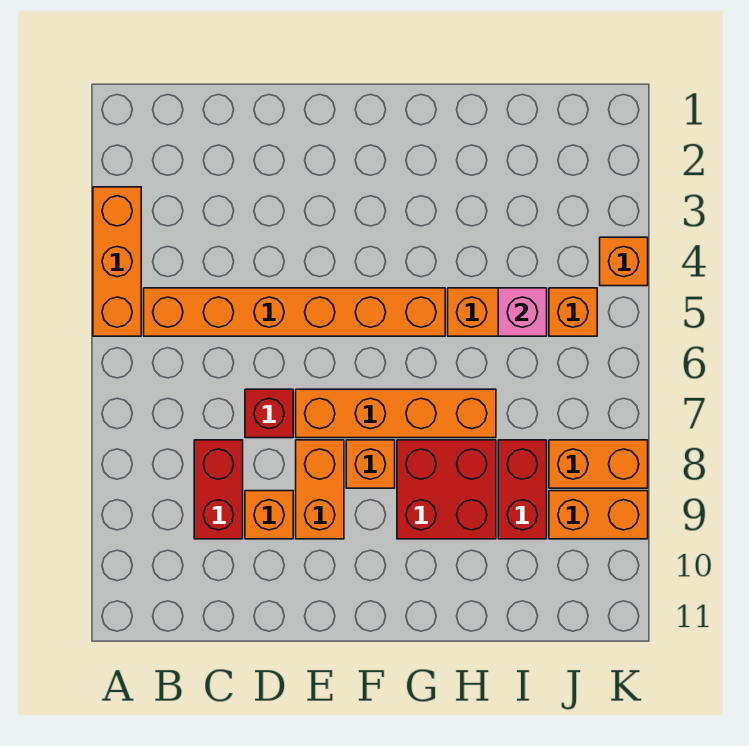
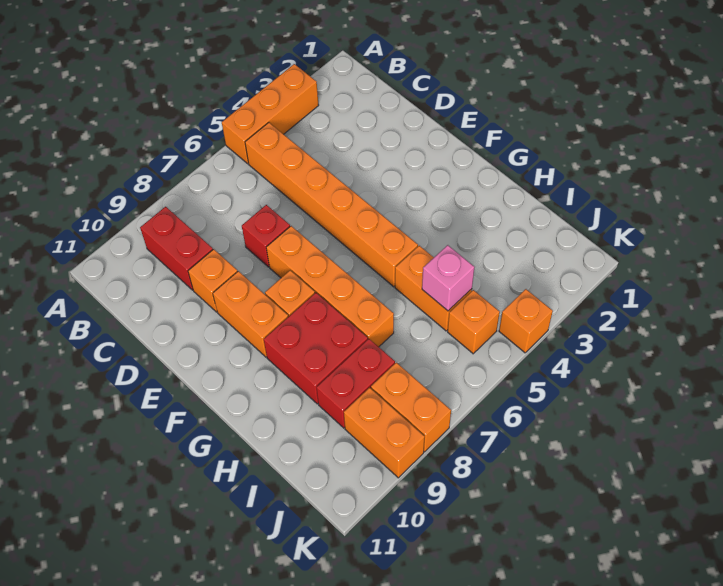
red 1x2 brick [194,440,243,539] -> red 1x2 brick turned to [140,207,213,290]
orange 1x2 brick [296,440,344,539] -> orange 1x2 brick turned to [213,271,288,357]

